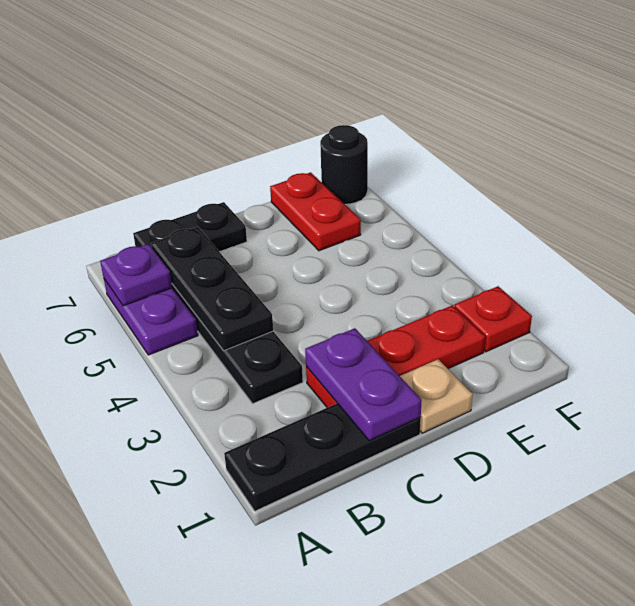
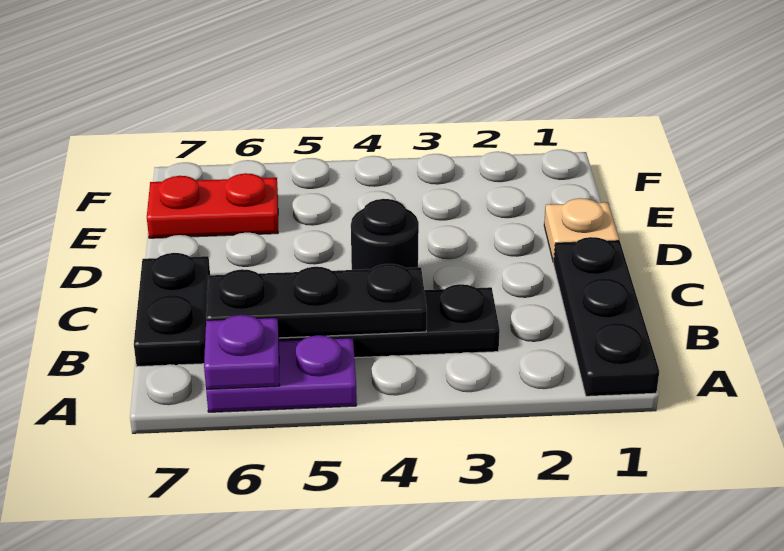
purple 1x2 plate [305,328,422,441] -> none
red 1x3 plate [306,305,485,408] -> none
red 1x1 plate [454,286,532,352] -> none
black 1x1 round brick [320,125,368,204] -> black 1x1 round brick moved to [351,199,419,270]

